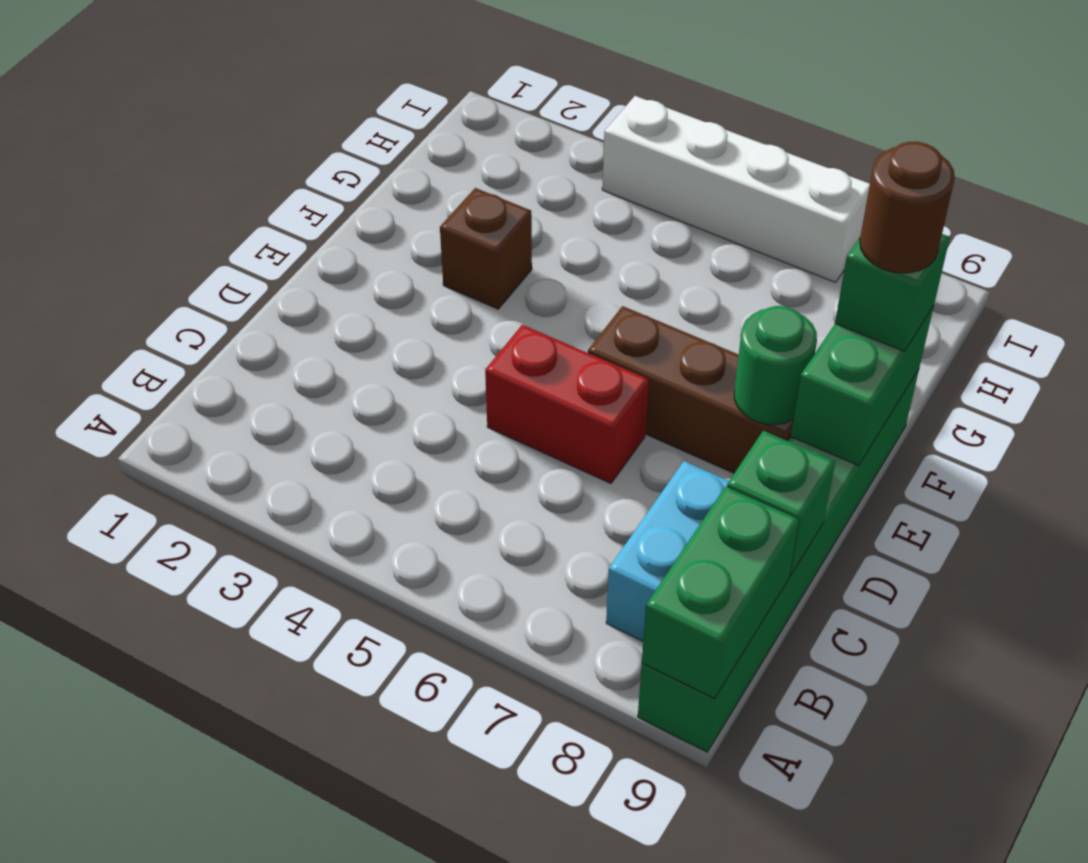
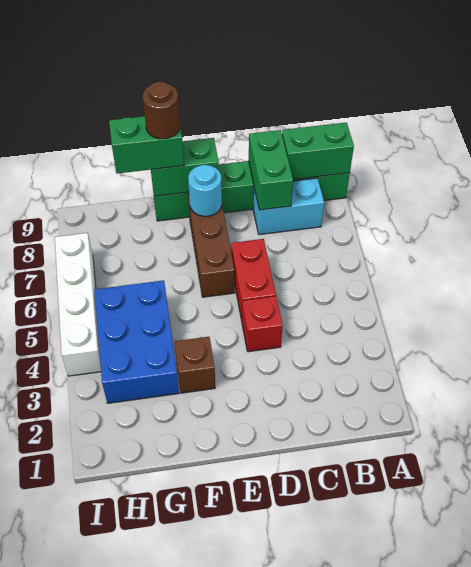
green 1x1 brick [727,431,835,576] -> green 1x2 brick [249,130,293,210]
none -> red 1x1 brick [242,296,283,352]
green 1x1 round brick [734,306,817,425] -> cyan 1x1 round brick [188,165,222,216]
green 1x1 brick [835,234,950,352] -> green 1x2 brick [109,116,184,173]
none -> blue 2x3 brick [94,280,179,403]

